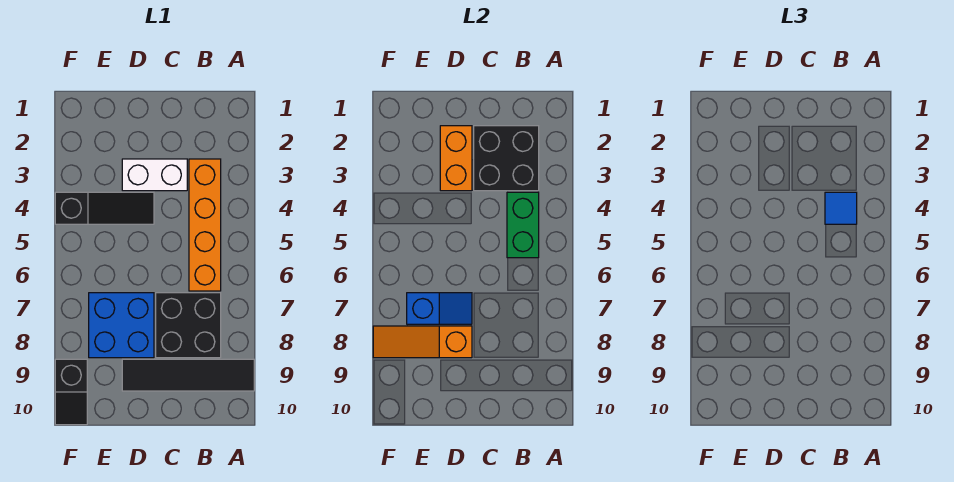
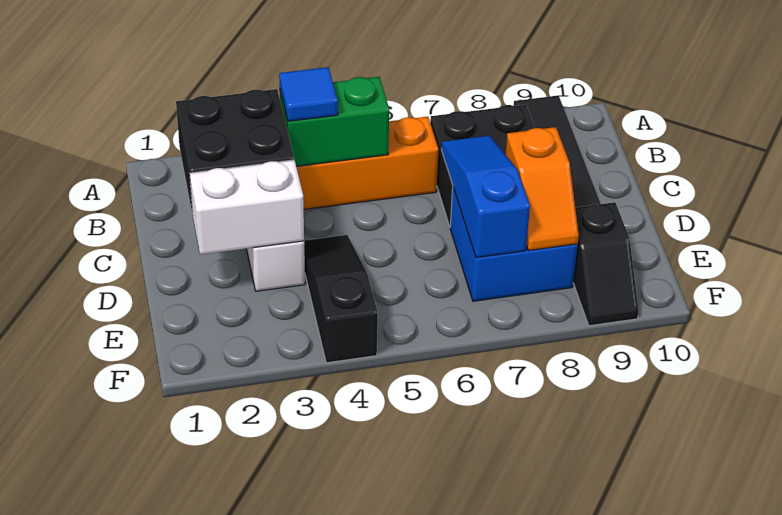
orange 1x2 brick [440,126,472,191] -> white 1x2 brick [190,160,304,255]
blue 1x2 slope [407,293,472,324] -> blue 1x3 slope [442,136,530,258]
orange 1x3 slope [373,326,472,358] -> orange 1x2 slope [505,127,579,251]
black 1x2 slope [55,359,87,425] -> black 1x2 slope turned to [573,202,639,326]

